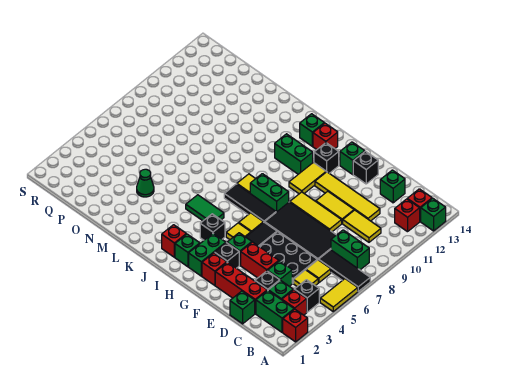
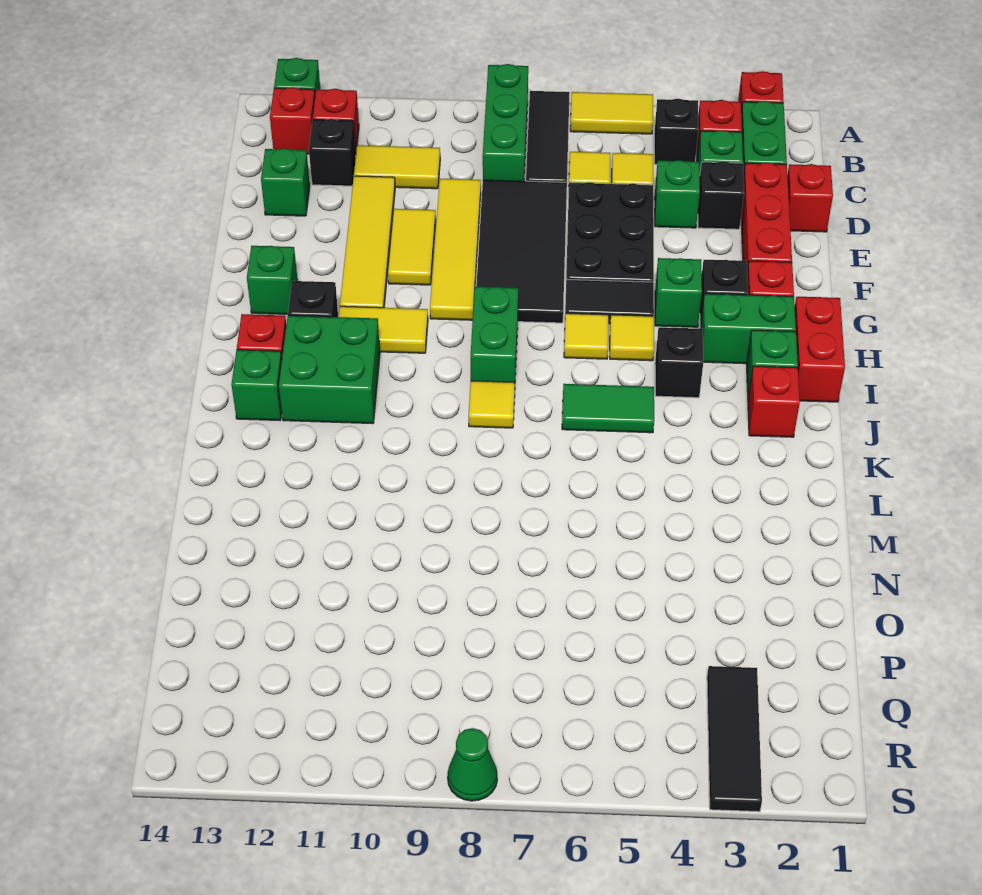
green 1x2 brick [331,230,369,270] -> green 1x3 brick [483,64,528,181]
yellow 1x2 tile [343,210,381,242] -> yellow 1x2 tile turned to [354,145,440,189]
green 1x1 brick [230,291,255,324] -> red 1x1 brick [788,164,833,232]
red 1x2 brick [241,242,279,278] -> red 1x2 brick moved to [795,297,845,402]
yellow 1x3 tile [290,192,342,232] -> yellow 1x4 tile [430,179,481,320]
black 1x1 brick [353,151,378,184] -> black 1x1 brick moved to [309,119,356,186]
black 1x3 tile [224,184,276,223] -> black 1x3 tile moved to [707,666,762,812]
green 1x2 brick [275,134,313,174] -> green 2x2 brick [279,316,380,424]
green 1x2 tile [186,195,224,221] -> green 1x2 tile turned to [562,384,654,433]
green 1x1 cone [137,169,154,197] -> green 1x1 cone moved to [448,728,497,801]

